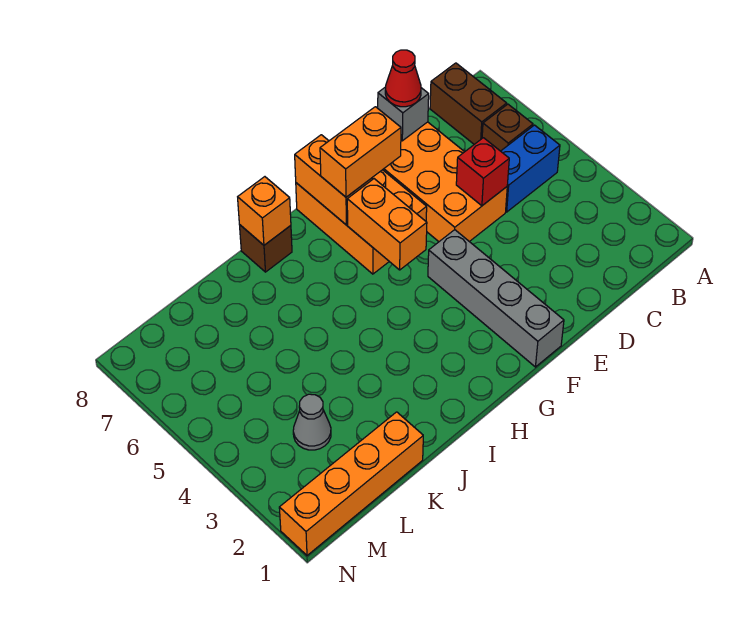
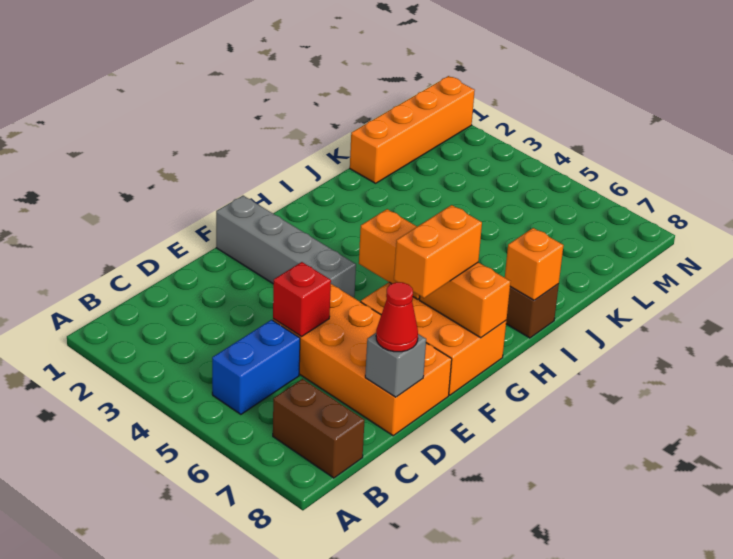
brown 1x1 brick [482,104,533,151] -> none
grey 1x1 cone [293,394,331,450] -> none

